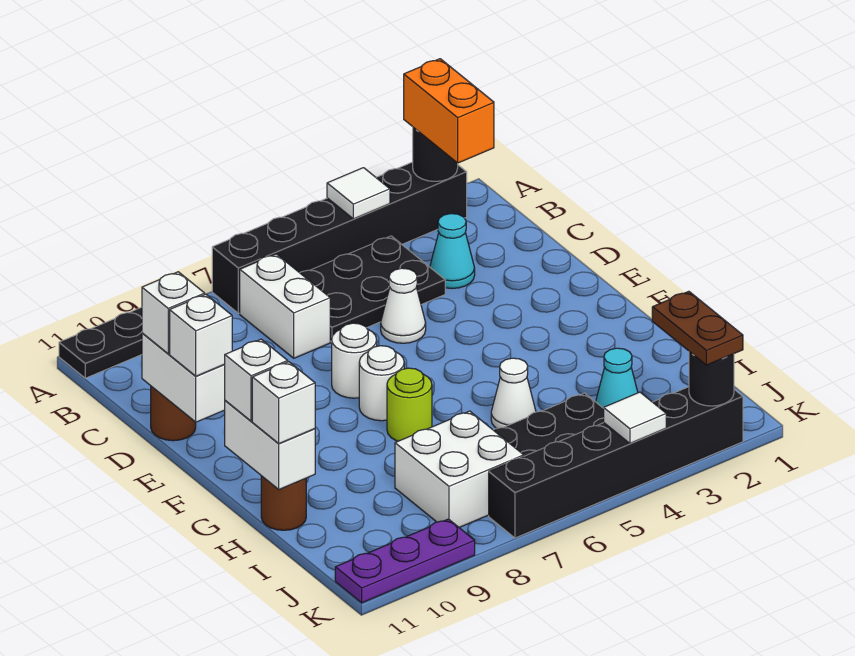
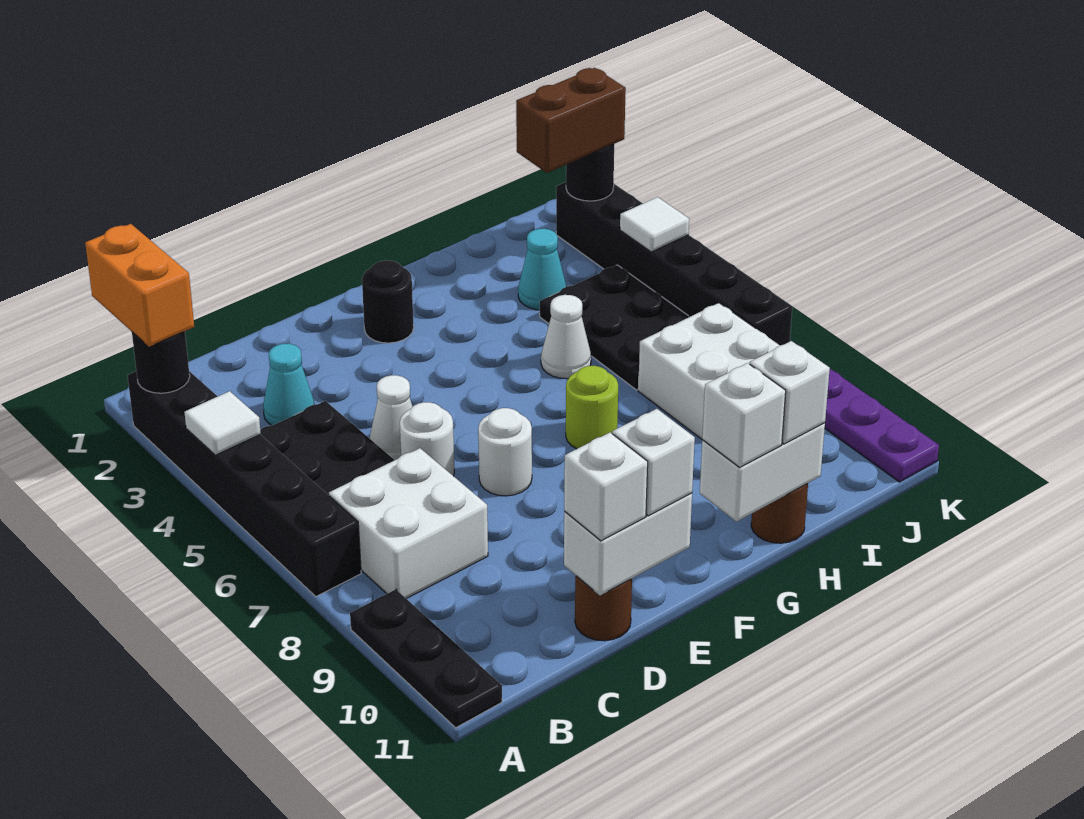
orange 1x2 brick [404,59,494,163] -> orange 1x2 brick turned to [85,224,194,347]
white 1x2 brick [240,254,330,358] -> white 2x2 brick [329,448,488,599]
none -> black 1x1 round brick [362,260,414,343]
white 1x1 round brick [359,346,404,421] -> white 1x1 round brick moved to [400,402,454,476]
brown 1x2 plate [652,291,743,365] -> brown 1x2 brick [516,68,626,173]

